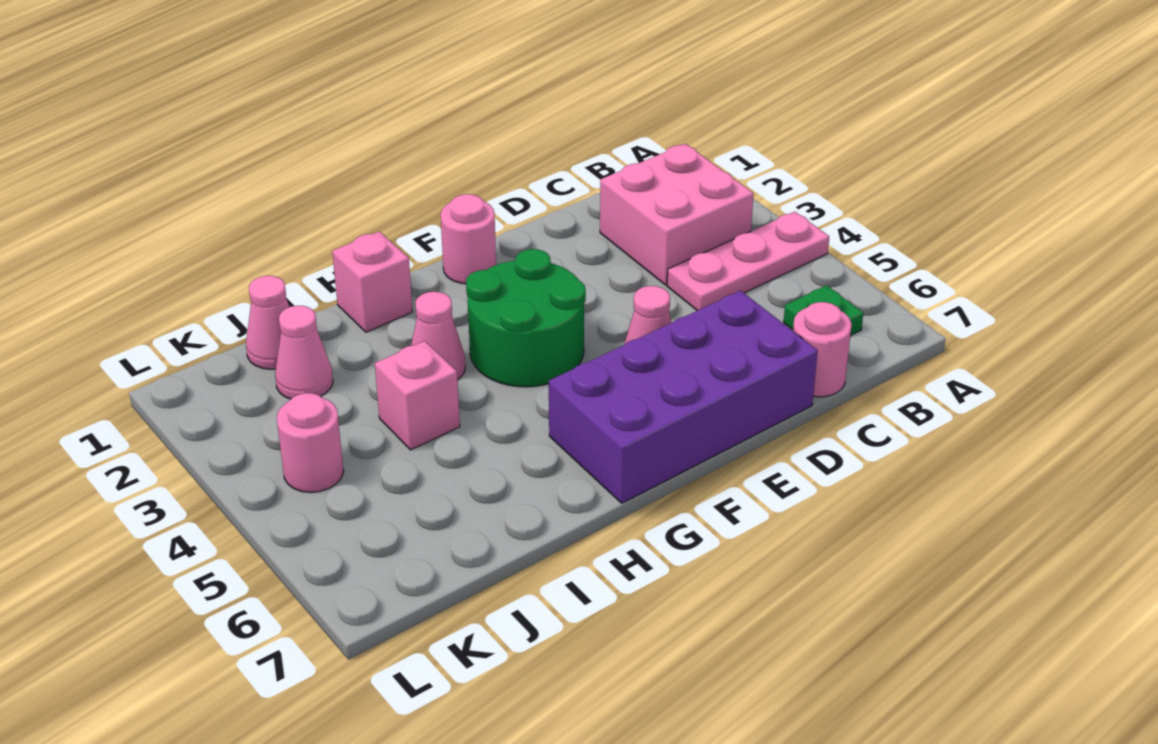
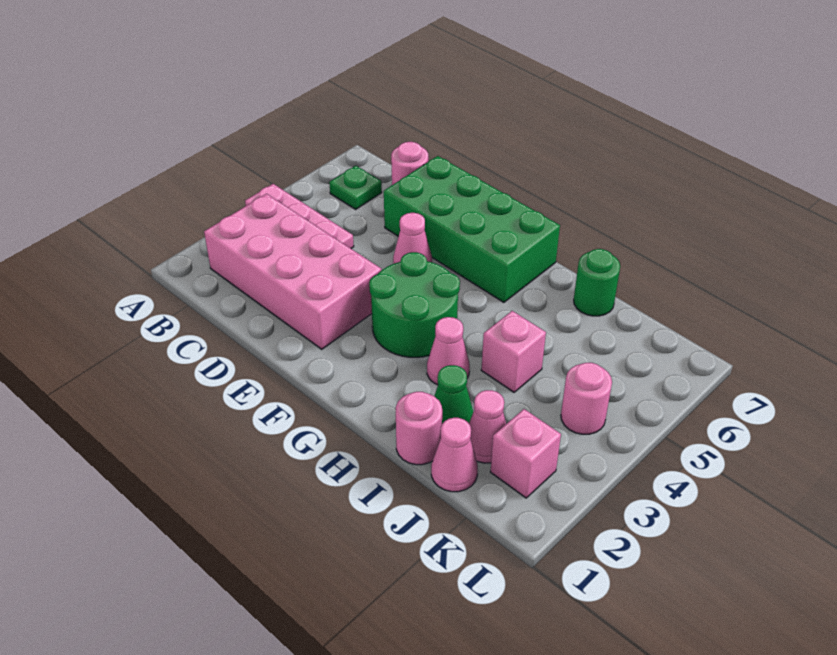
pink 2x2 brick [600,144,754,285] -> pink 2x4 brick [204,194,381,349]
purple 2x4 brick [549,291,818,503] -> green 2x4 brick [384,156,560,302]
pink 1x1 round brick [440,194,496,284] -> pink 1x1 round brick moved to [396,392,442,465]
pink 1x1 brick [332,231,412,332] -> pink 1x1 brick moved to [491,409,561,498]
none -> green 1x1 cone [435,365,473,424]
none -> green 1x1 round brick [574,249,620,316]

